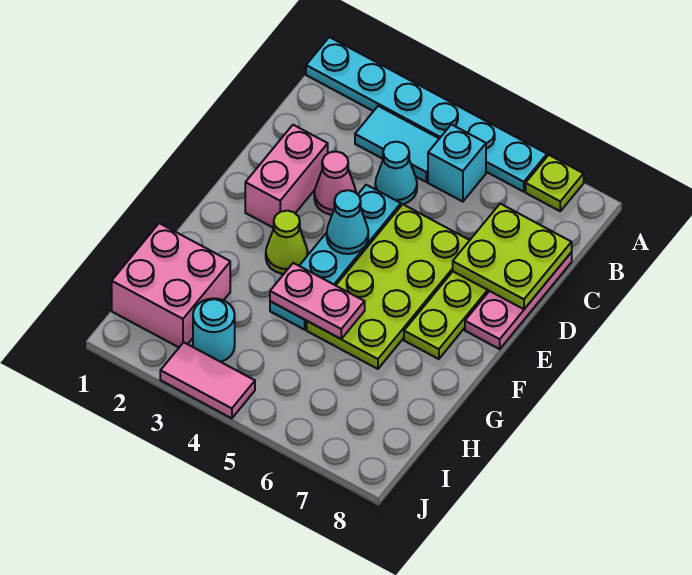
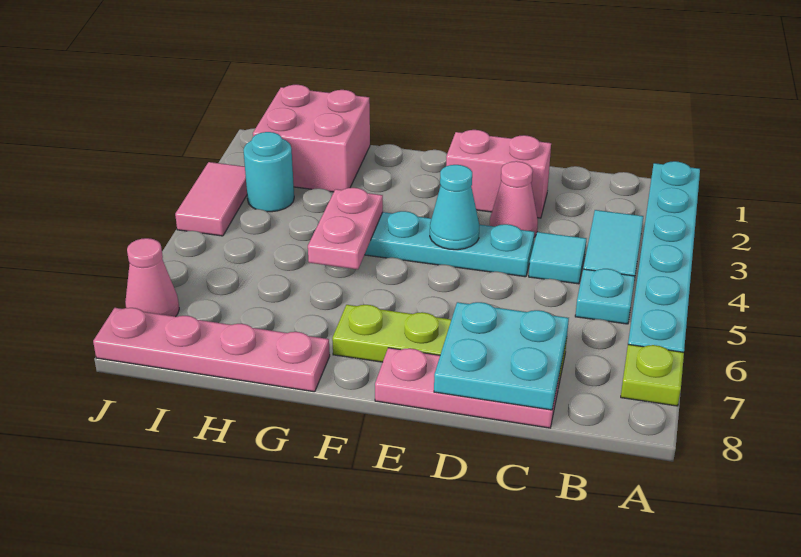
cyan 1x1 brick [428,124,486,202] -> cyan 1x1 plate [575,269,635,324]
cyan 1x1 cone [375,142,417,205] -> cyan 1x1 tile [529,232,586,284]
lime 2x2 plate [453,204,572,309] -> cyan 2x2 plate [434,302,569,410]
lime 2x4 plate [307,204,470,369] -> none
lime 1x1 cone [266,211,308,274] -> none
none -> pink 1x4 plate [93,308,330,392]
none -> pink 1x1 cone [125,238,179,317]

